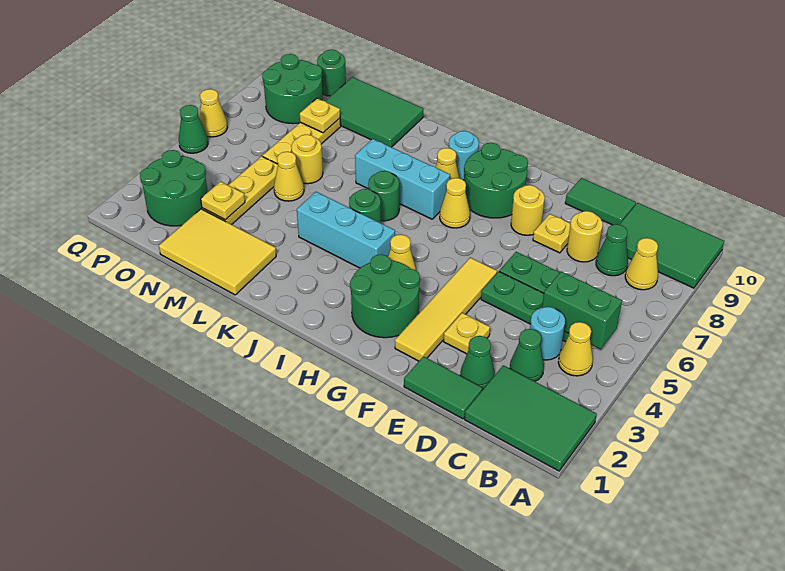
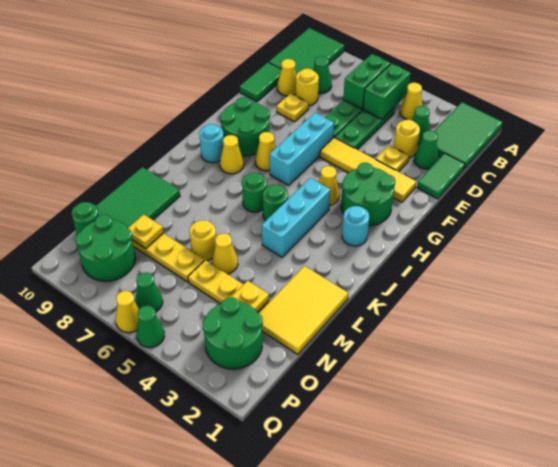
none -> green 1x2 brick [343,54,390,109]
yellow 1x1 cone [625,238,658,290] -> yellow 1x1 cone moved to [277,59,297,96]
cyan 1x1 round brick [530,307,565,360] -> cyan 1x1 round brick moved to [342,206,369,246]
yellow 1x1 round brick [511,185,545,235] -> yellow 1x1 round brick moved to [394,120,420,158]
cyan 1x3 brick [355,139,450,219] -> cyan 1x3 brick moved to [270,113,334,185]
none -> green 1x1 cone [135,272,163,312]

